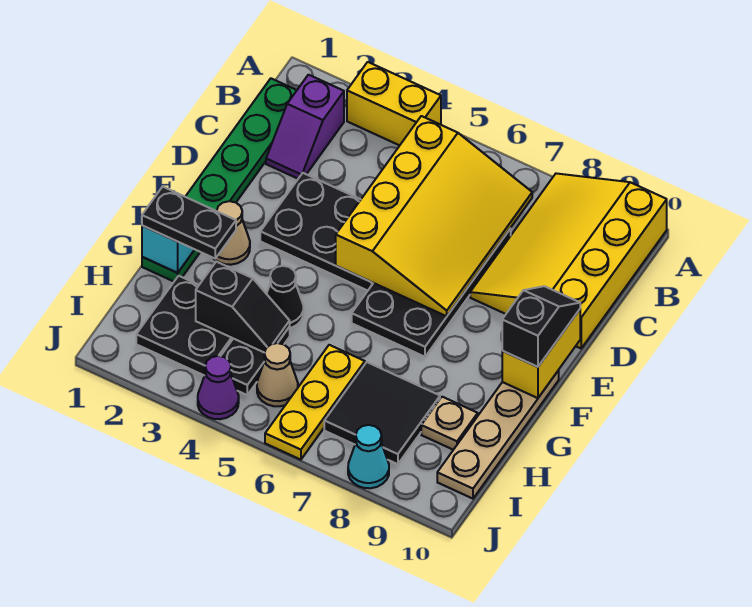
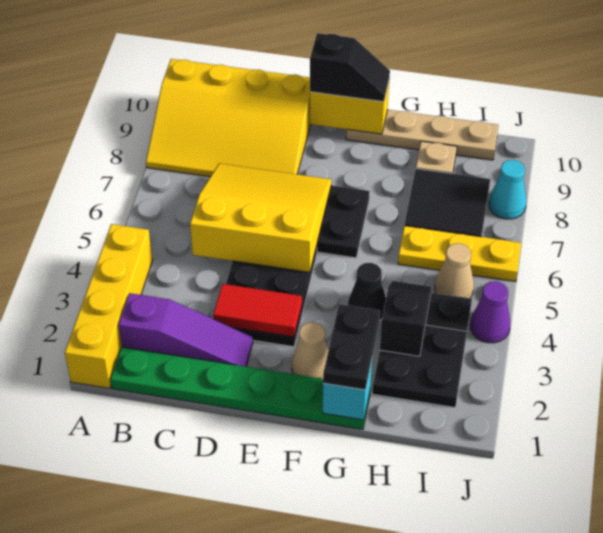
yellow 1x2 brick [347,62,441,145] -> yellow 1x4 brick [65,224,152,389]
purple 1x2 slope [266,75,344,179] -> purple 1x3 slope [119,293,253,367]
yellow 3x4 slope [336,116,532,316] -> yellow 3x3 slope [190,163,331,272]
none -> red 1x2 tile [213,284,302,337]
black 1x2 slope [502,286,580,367] -> black 1x2 slope turned to [310,33,390,102]

